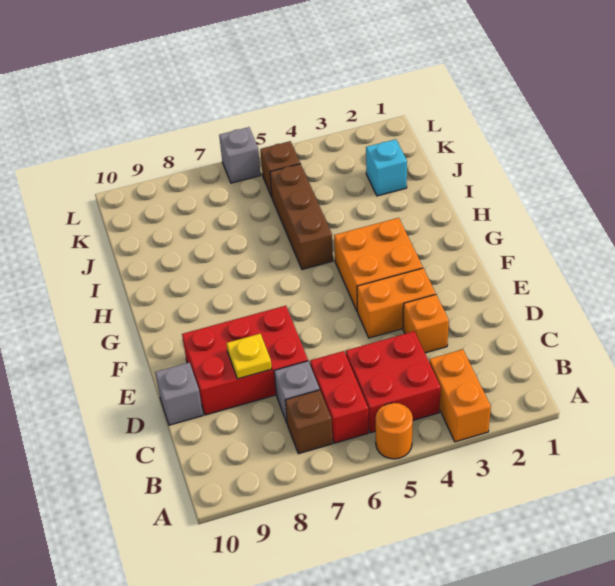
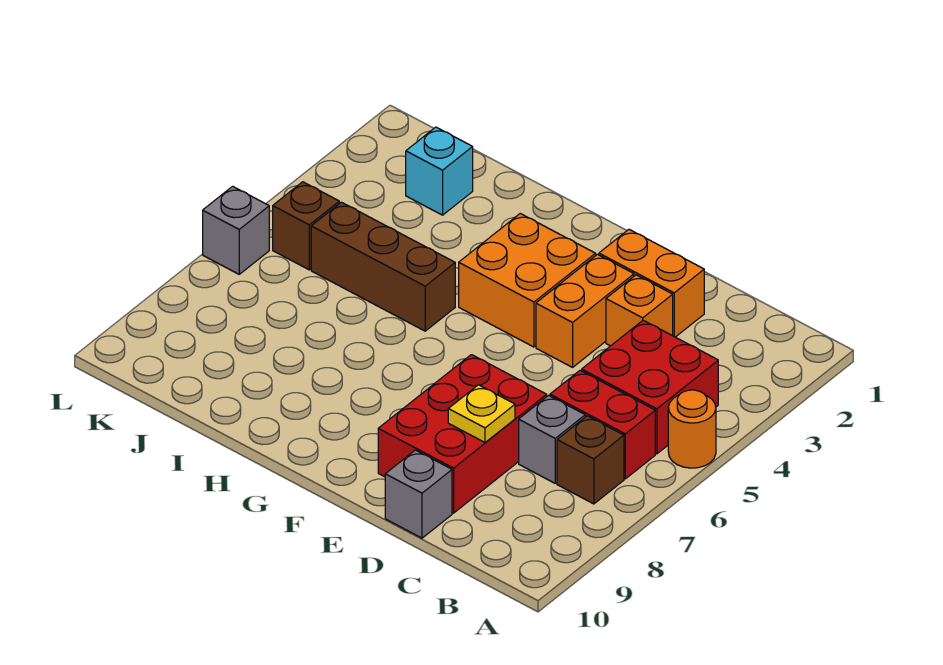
orange 1x2 brick [429,349,491,442] -> orange 1x2 brick moved to [599,230,704,337]

